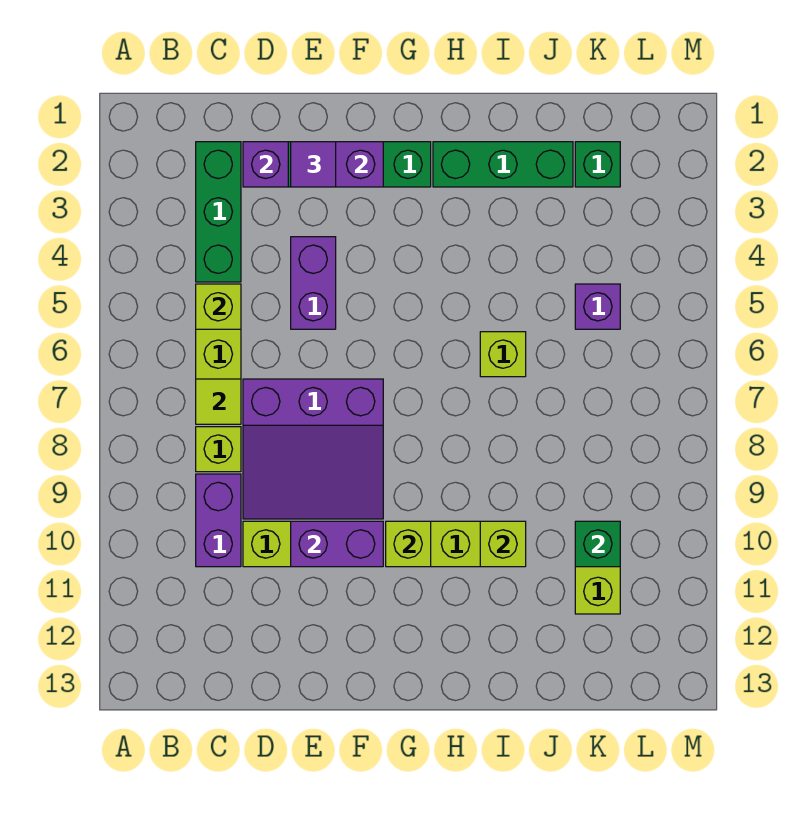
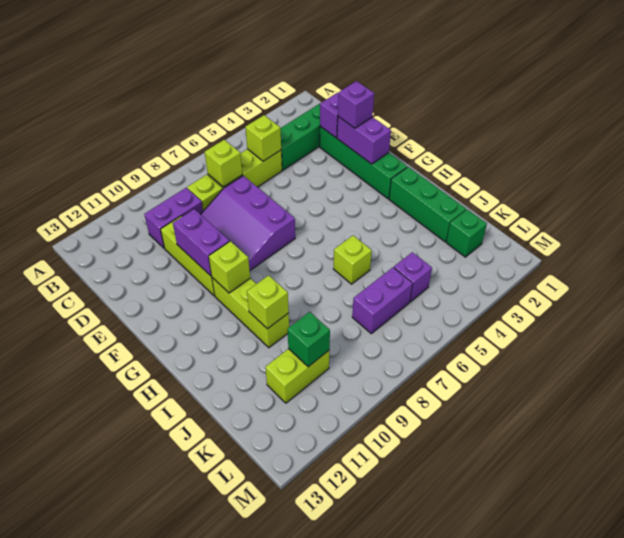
lime 1x1 tile [196,379,241,424] -> lime 1x1 brick [205,140,242,187]
purple 1x1 tile [291,142,336,187] -> purple 1x1 brick [338,81,374,128]
purple 1x2 brick [291,237,336,329] -> purple 1x2 brick moved to [352,268,413,334]

